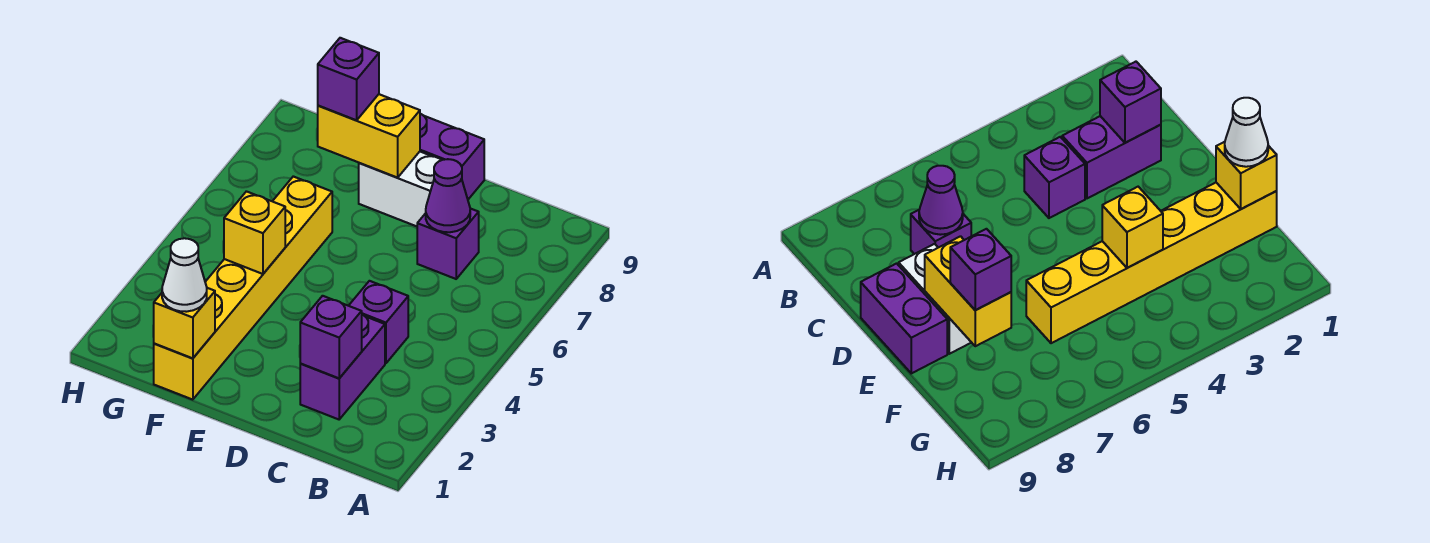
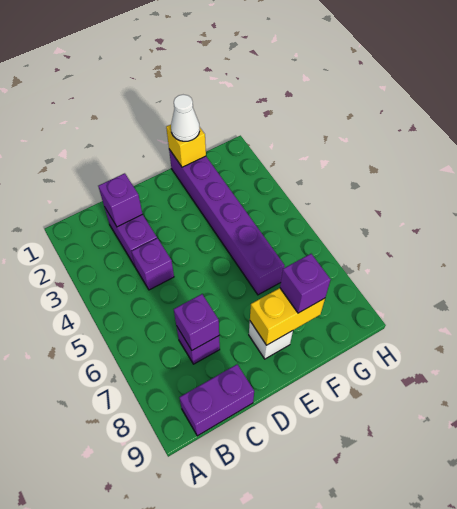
purple 1x1 cone [426,159,470,232] -> purple 1x1 brick [174,294,219,350]
white 1x2 brick [359,152,441,226] -> white 1x1 brick [249,321,293,359]
purple 1x2 brick [420,114,484,199] -> purple 1x2 brick moved to [179,364,254,436]
yellow 1x6 brick [154,176,332,400] -> purple 1x6 brick [169,149,285,295]
yellow 1x1 brick [224,191,285,274] -> none

